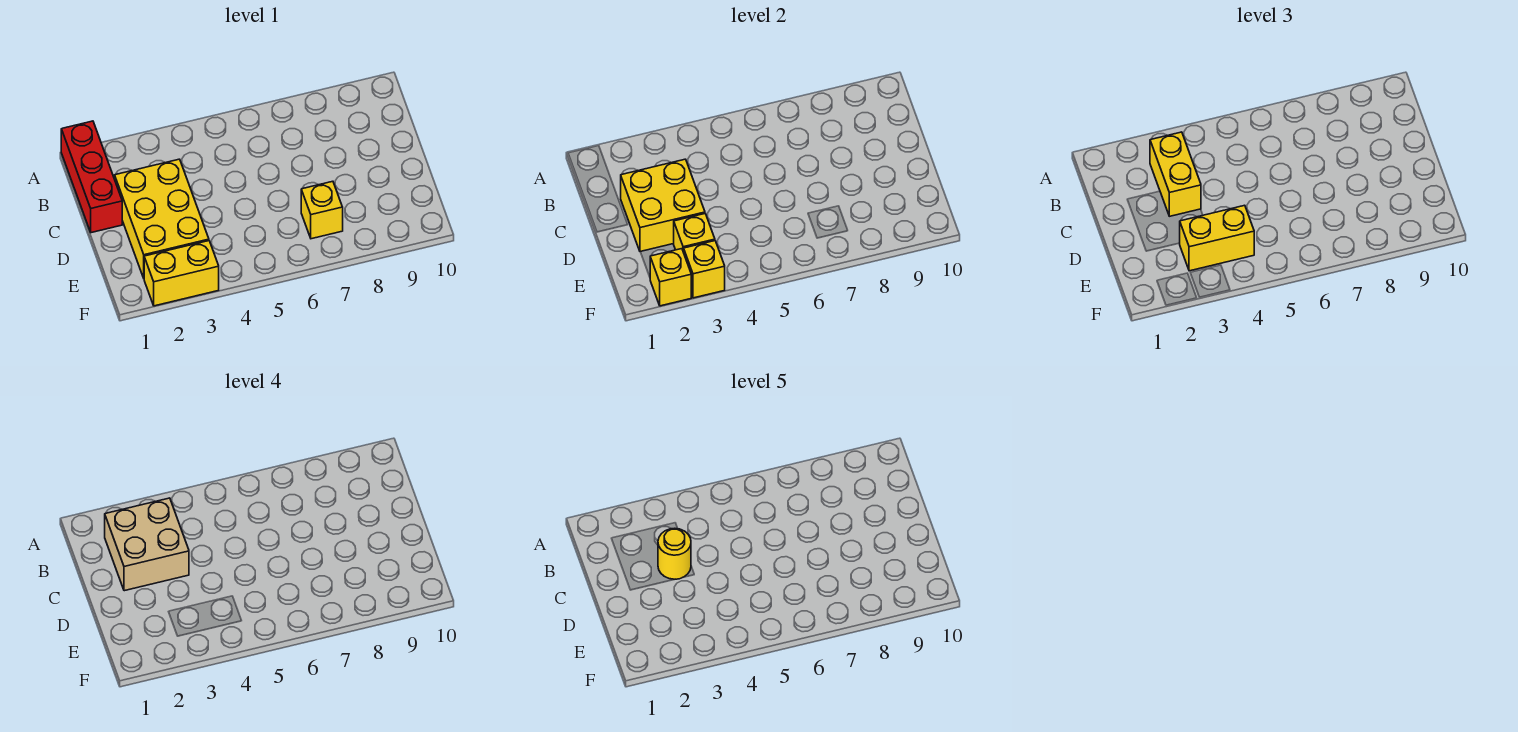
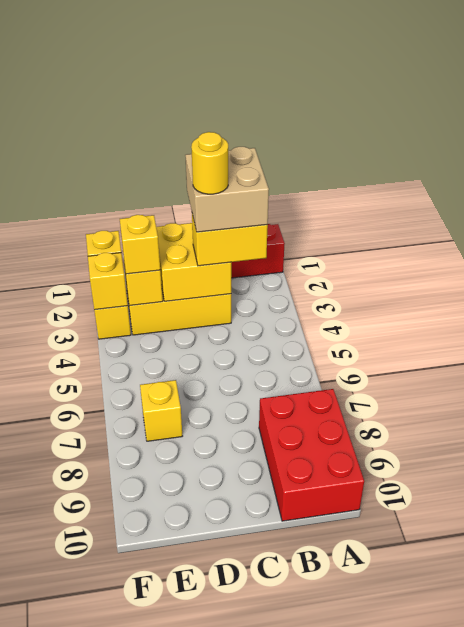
none -> red 2x3 brick [259,389,364,521]
yellow 1x2 brick [1180,205,1254,271] -> yellow 1x1 brick [120,215,160,274]

